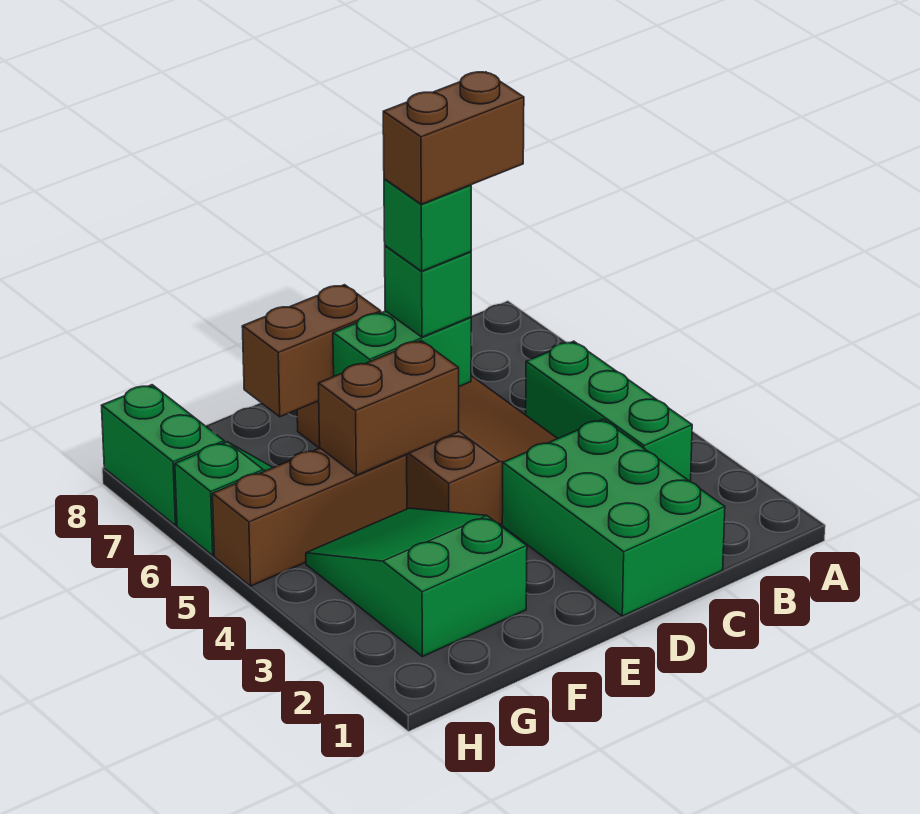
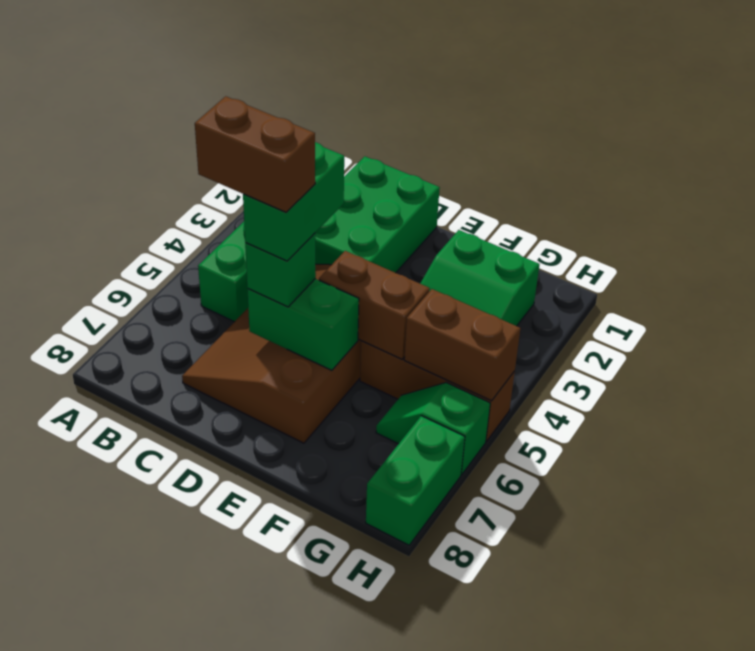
green 1x1 brick [384,179,471,271] -> green 1x2 brick [243,142,344,261]
brown 1x2 brick [242,285,381,417] -> brown 1x2 brick moved to [404,289,520,401]

